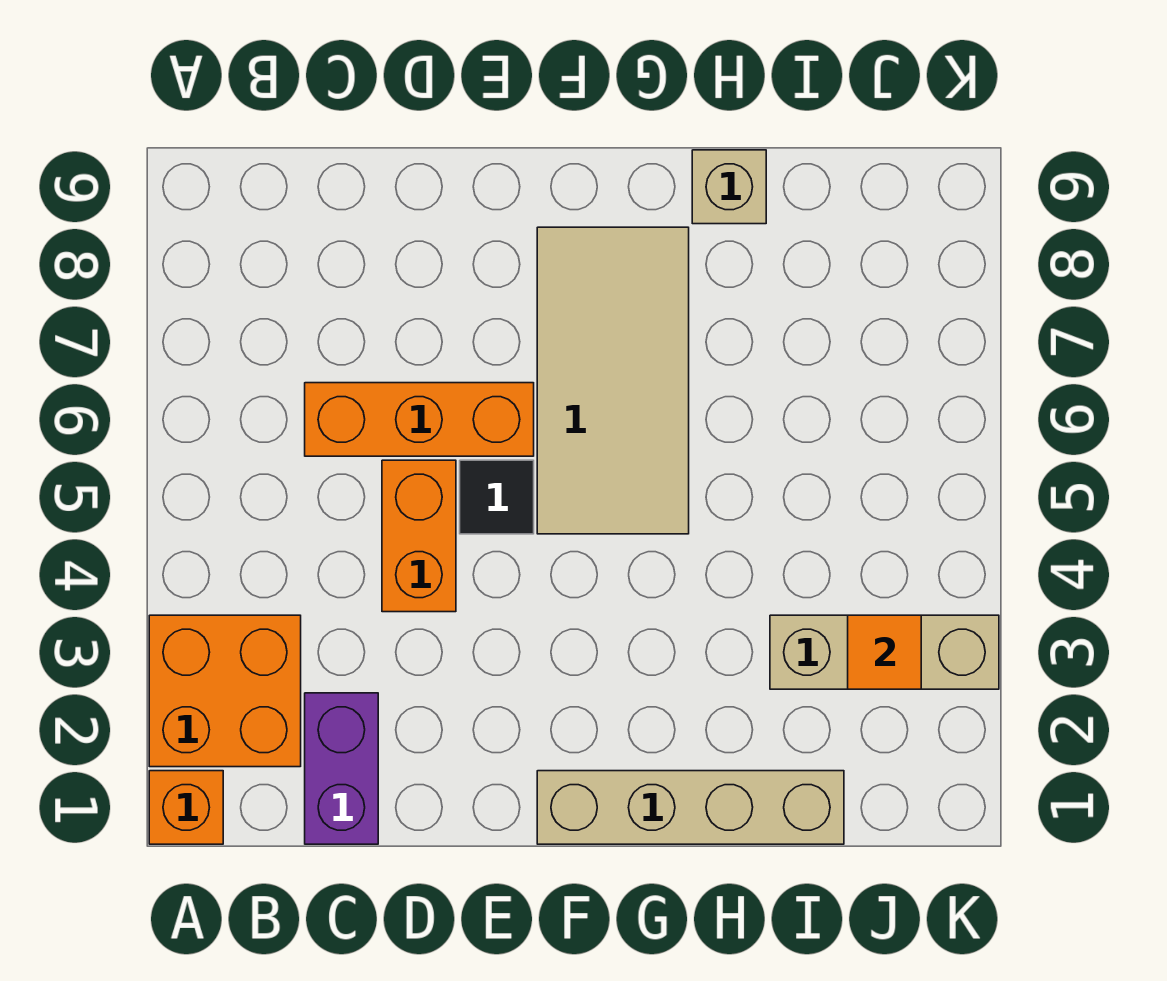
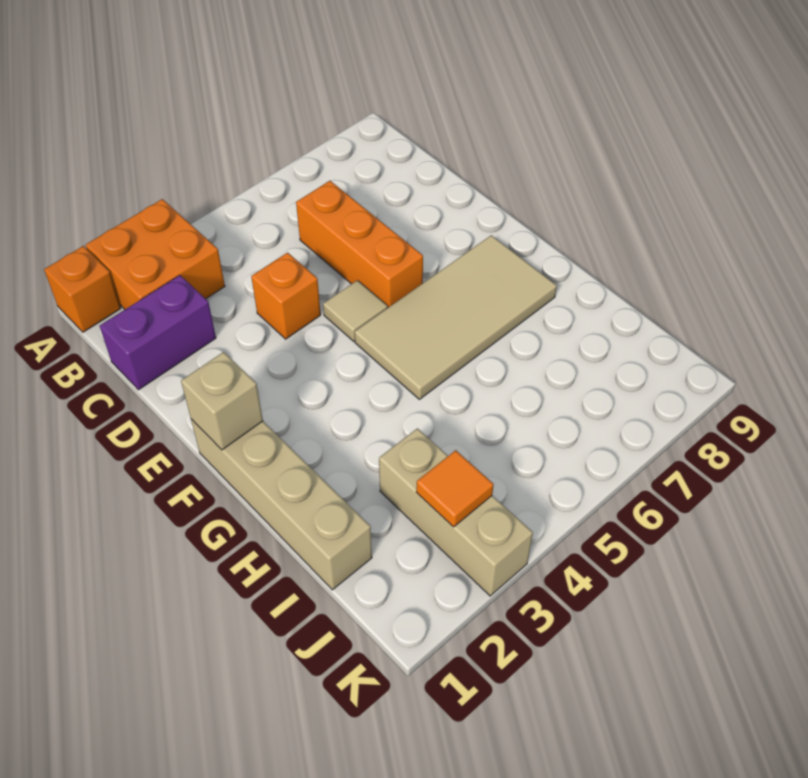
orange 1x2 brick [382,460,456,612] -> orange 1x1 brick [251,253,321,339]
black 1x1 tile [460,460,534,534] -> tan 1x1 tile [323,280,388,341]
tan 1x1 brick [692,150,766,224] -> tan 1x1 brick moved to [181,352,263,450]

